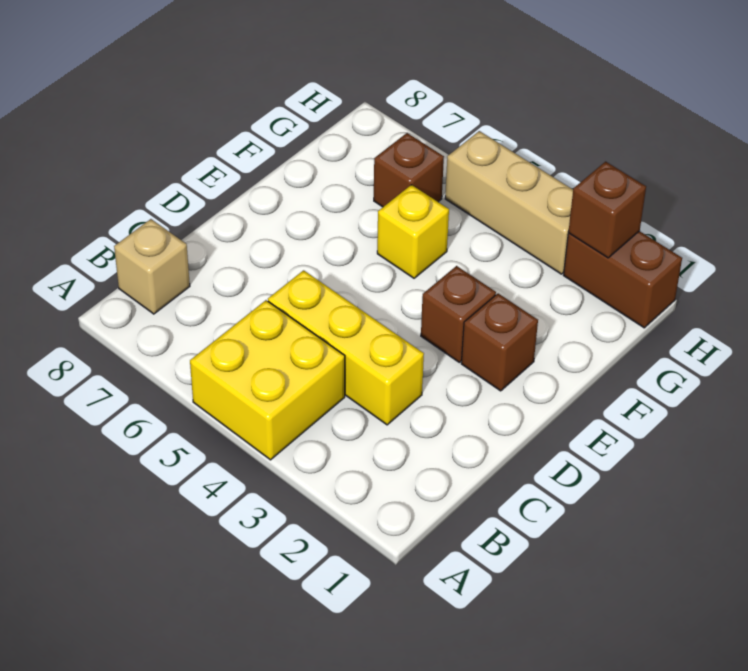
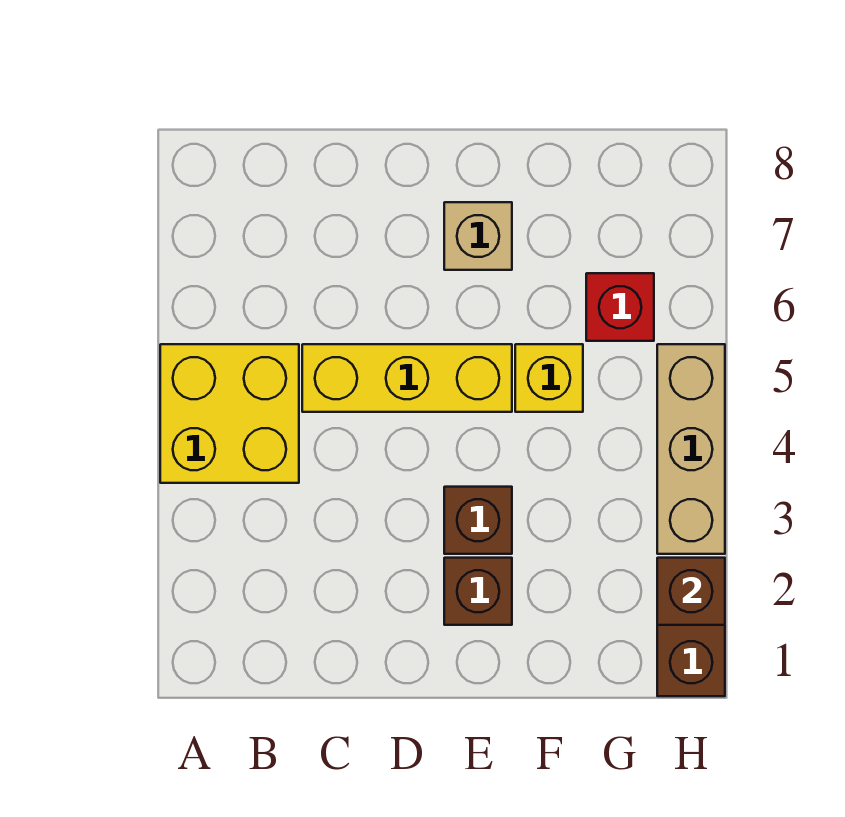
tan 1x1 brick [114,219,190,314] -> tan 1x1 brick moved to [444,202,512,270]
yellow 1x3 brick [268,270,424,425] -> yellow 1x3 brick turned to [302,344,512,412]
brown 1x1 brick [374,133,444,207] -> red 1x1 brick [586,273,654,341]

